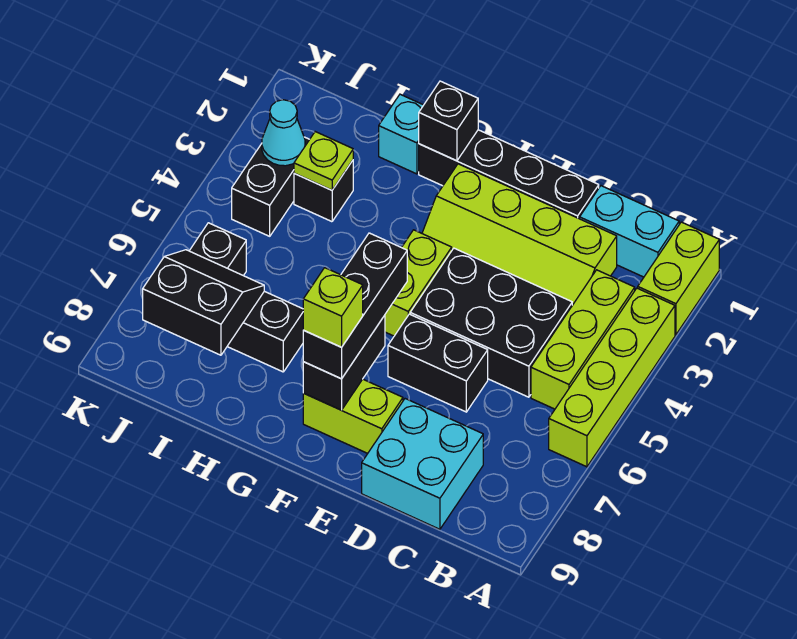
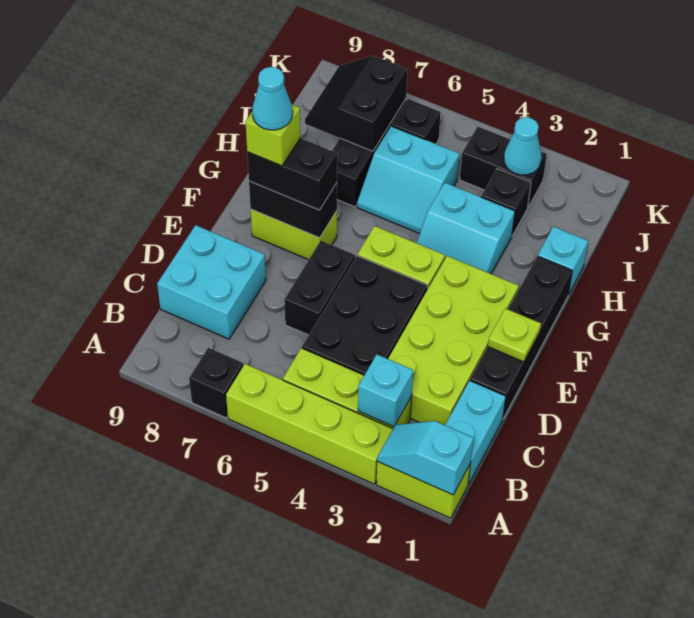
none -> cyan 1x2 slope [377,421,474,495]
none -> cyan 1x1 brick [358,355,413,427]
lime 2x4 slope [422,164,617,305] -> lime 2x4 brick [388,256,519,425]
lime 1x2 brick [303,379,403,453] -> lime 1x2 brick turned to [251,209,337,260]
black 1x3 brick [303,233,407,379] -> black 1x2 brick [247,138,337,210]
none -> cyan 1x1 cone [252,67,292,130]
black 1x1 brick [419,81,478,161] -> black 1x1 brick moved to [189,348,243,418]
none -> cyan 2x2 slope [417,183,515,274]
none -> cyan 2x2 slope [357,126,459,234]
lime 1x1 plate [294,132,353,190] -> lime 1x1 plate moved to [488,308,541,362]
black 2x2 slope [143,250,264,355] -> black 2x2 slope turned to [305,55,407,151]

